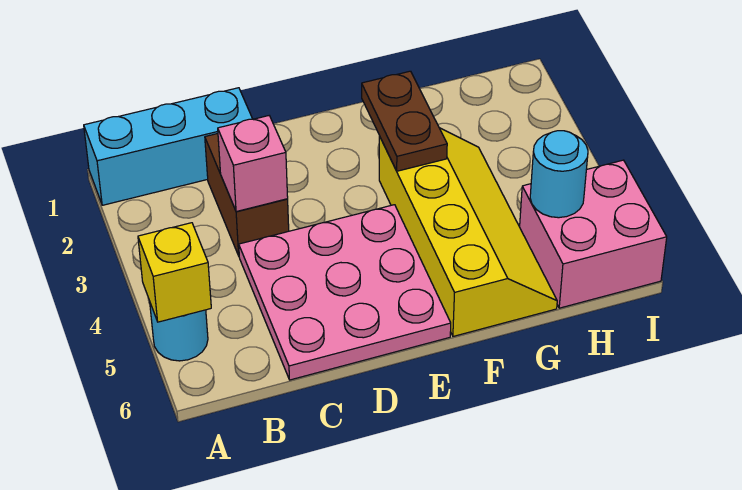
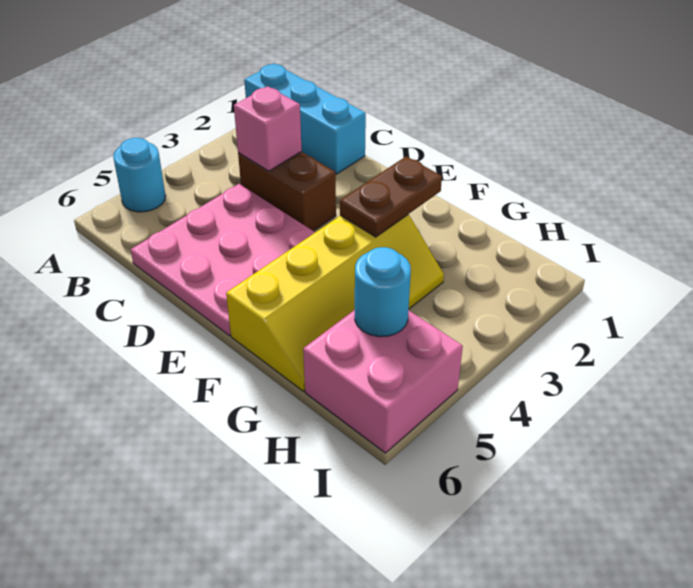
yellow 1x1 brick [138,223,211,322] -> none
brown 1x2 brick [205,134,289,256] -> brown 1x2 brick turned to [238,152,336,231]

